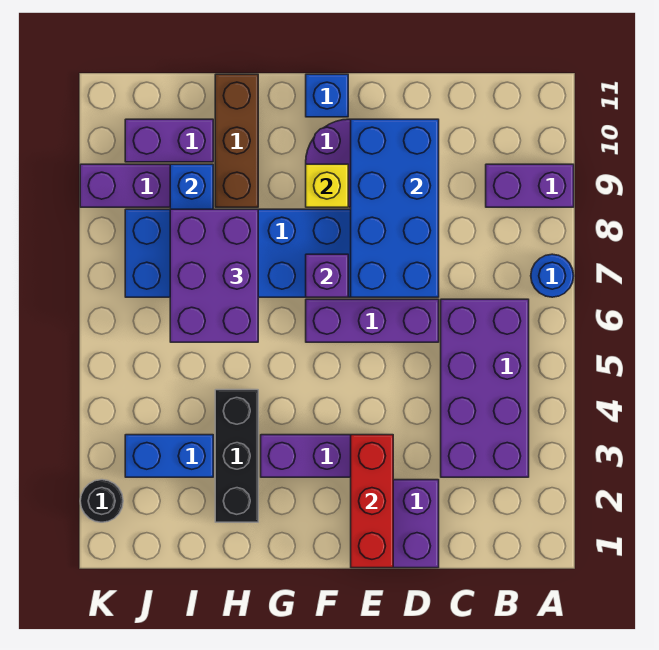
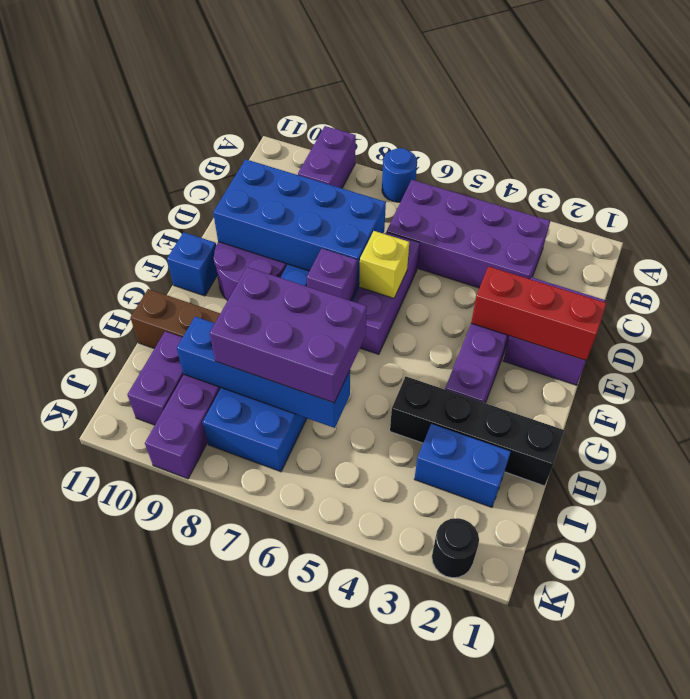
yellow 1x1 brick [306,164,348,207] -> yellow 1x1 brick moved to [359,231,409,298]
black 1x3 brick [215,390,258,522] -> black 1x4 brick [390,377,564,486]
blue 1x2 brick [125,435,213,477] -> blue 1x2 brick turned to [414,424,511,507]

